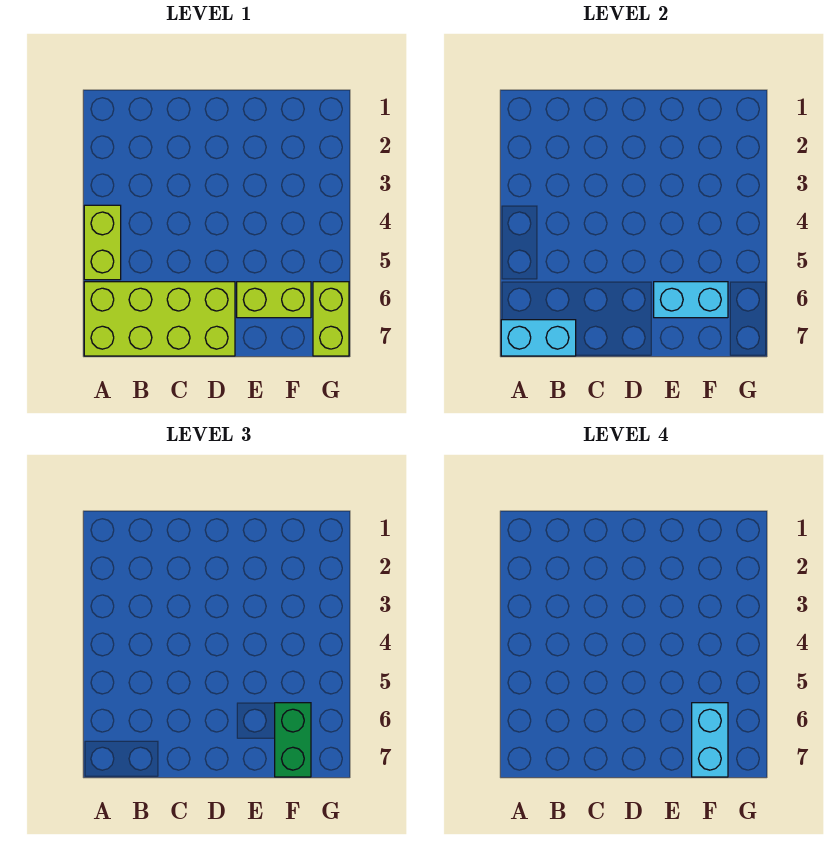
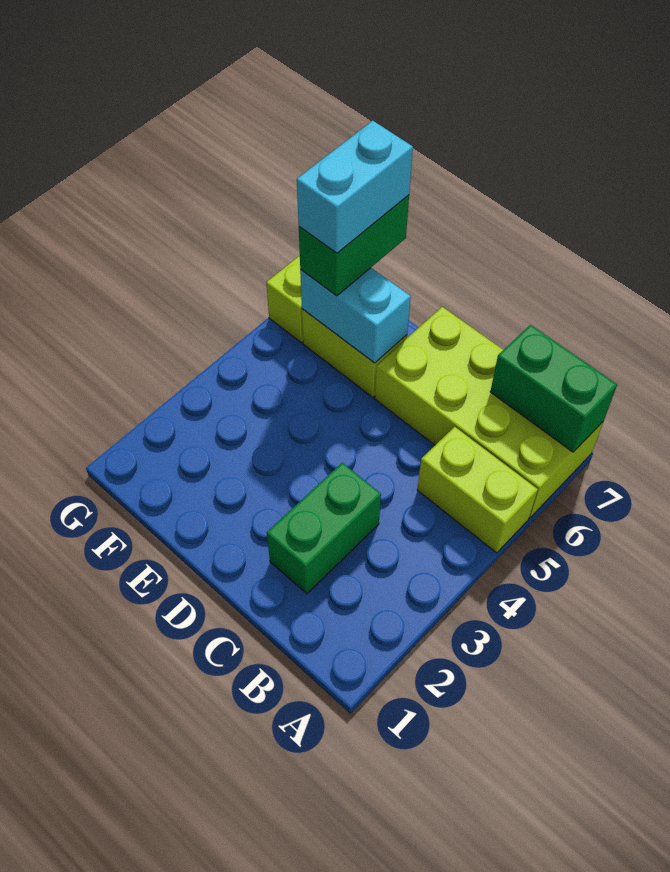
lime 1x2 brick [84,205,121,280] -> lime 1x2 brick turned to [417,427,538,553]
cyan 1x2 brick [501,320,576,356] -> green 1x2 brick [490,325,617,452]
none -> green 1x2 brick [267,463,381,594]

